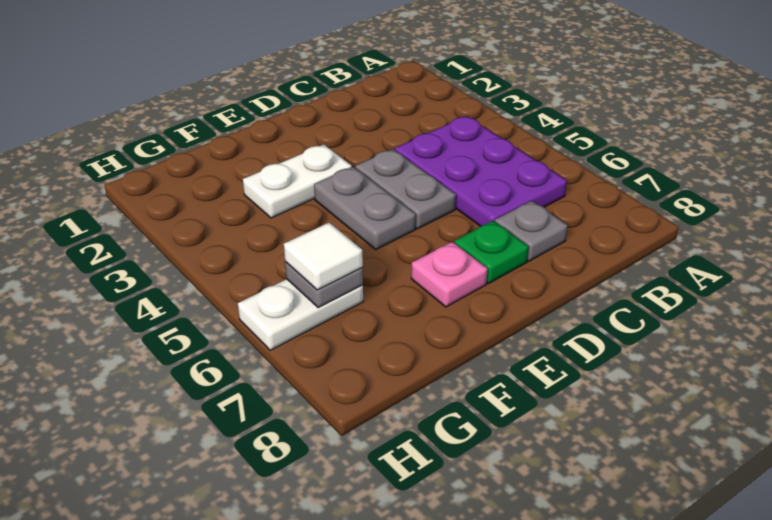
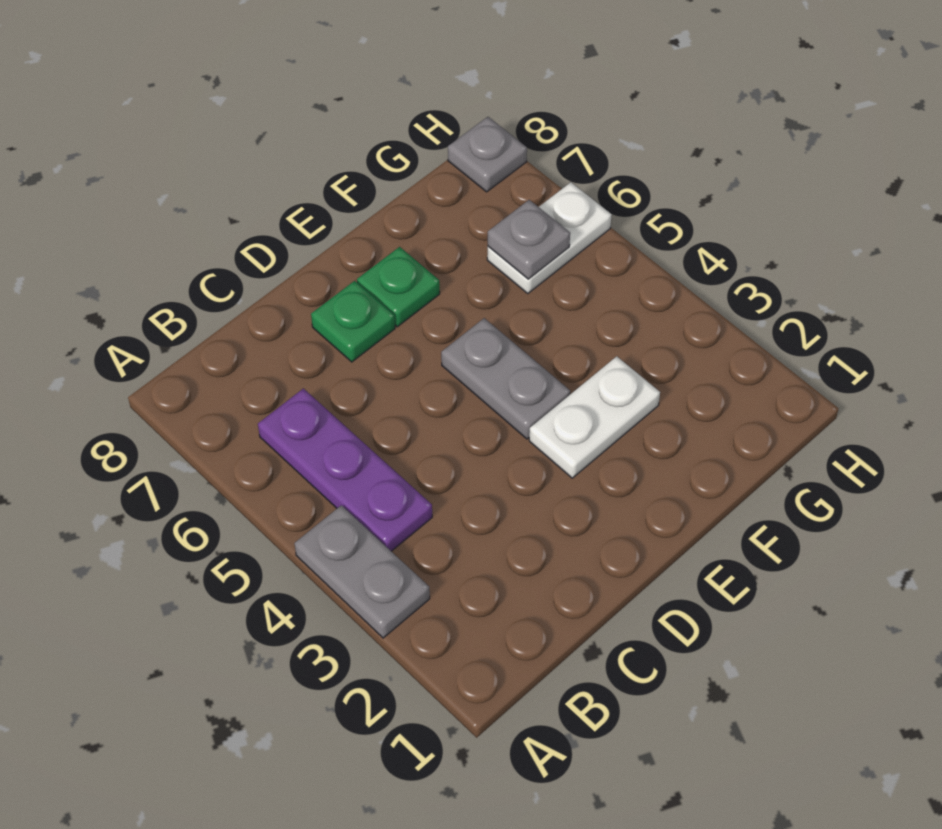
purple 2x3 plate [395,116,567,226] -> purple 1x3 plate [258,389,432,551]
grey 1x1 plate [495,201,568,261] -> grey 1x1 plate moved to [448,117,527,192]
grey 1x2 plate [355,149,456,229] -> grey 1x2 plate moved to [294,505,430,638]
pink 1x1 plate [411,242,488,307] -> green 1x1 plate [357,247,440,327]
white 1x1 tile [284,222,363,290] -> none

